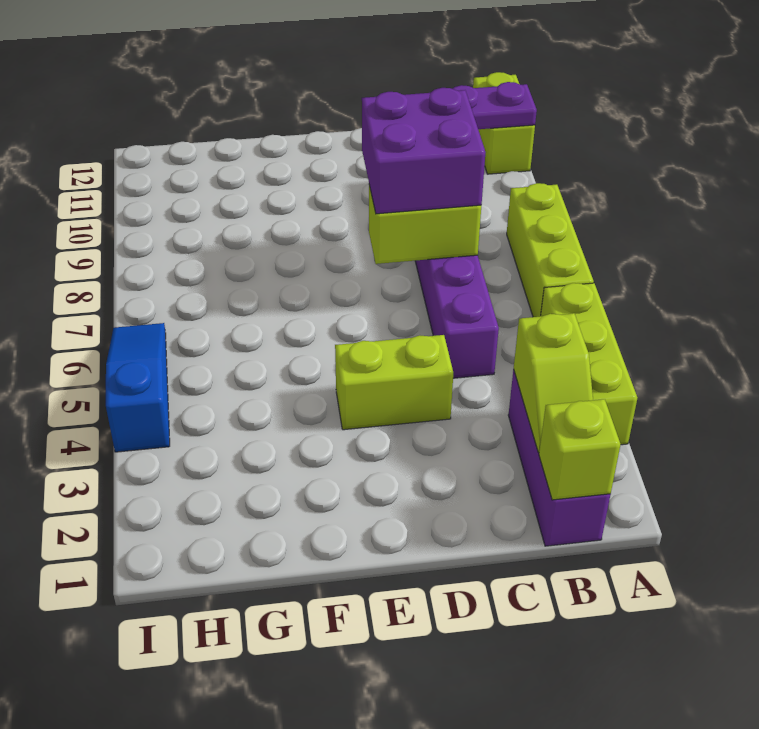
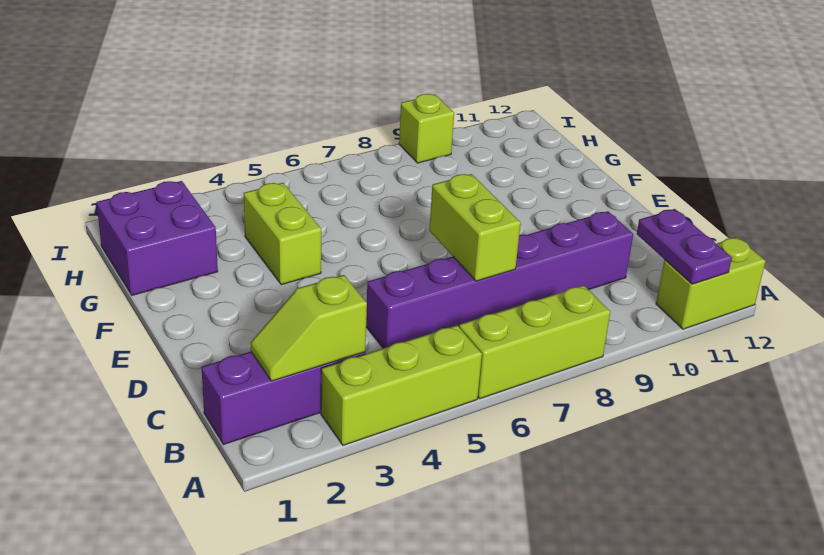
lime 1x1 brick [539,399,621,500] -> lime 1x1 brick moved to [399,94,454,163]
purple 2x2 brick [362,88,486,214] -> purple 2x2 brick moved to [97,181,218,295]
lime 1x2 brick [335,335,453,430] -> lime 1x2 brick moved to [244,183,321,285]
blue 1x3 slope [106,323,170,452] -> none

